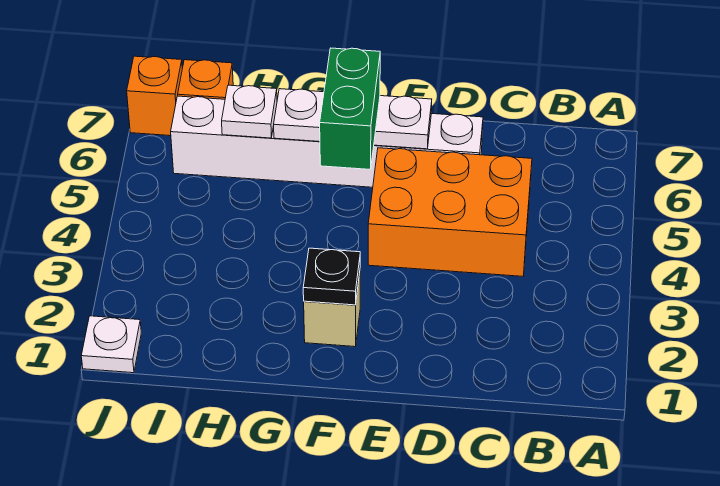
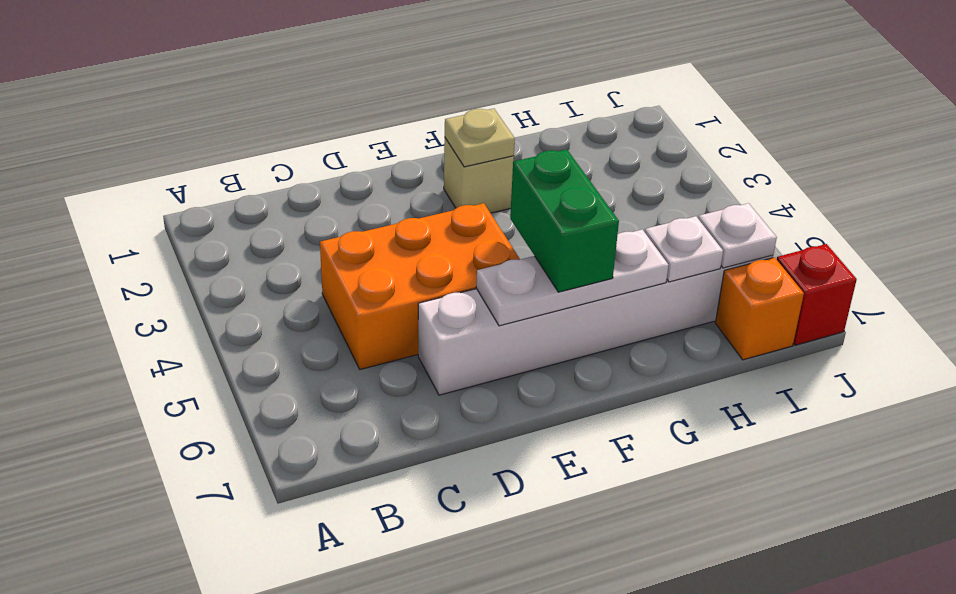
black 1x1 plate [303,248,360,305] -> tan 1x1 plate [445,109,515,167]
white 1x1 plate [81,316,141,373] -> white 1x1 plate moved to [698,203,777,268]
orange 1x1 brick [127,56,182,136] -> red 1x1 brick [777,244,857,345]

